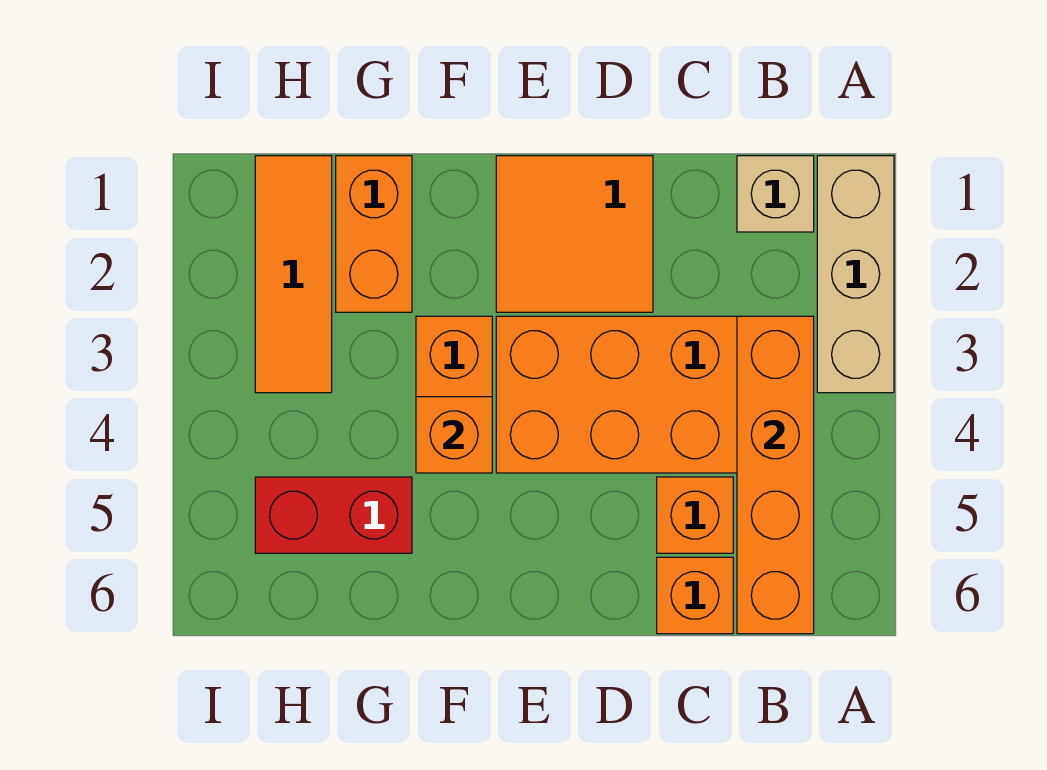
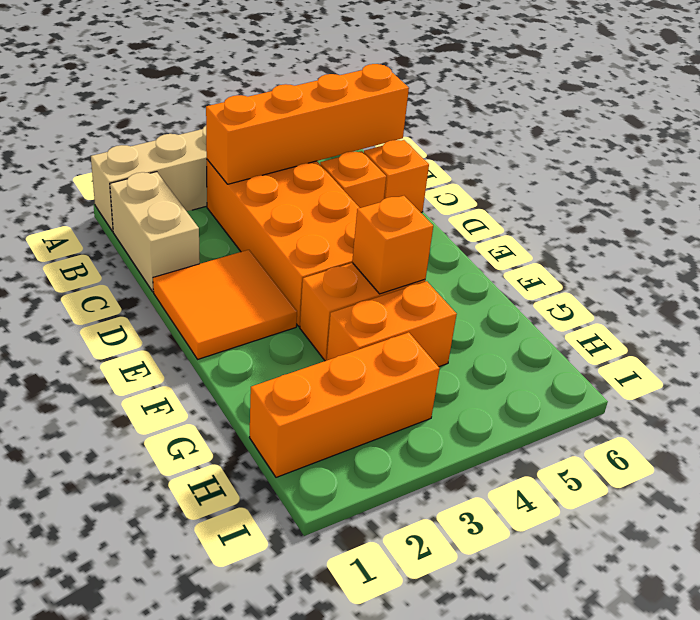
tan 1x1 brick [737,156,814,232] -> tan 1x2 brick [110,172,200,292]
orange 1x2 brick [336,156,412,312] -> orange 1x2 brick moved to [327,281,457,367]
red 1x2 brick [255,477,412,553] -> none
orange 1x3 tile [255,156,332,393] -> orange 1x3 brick [249,332,440,477]

